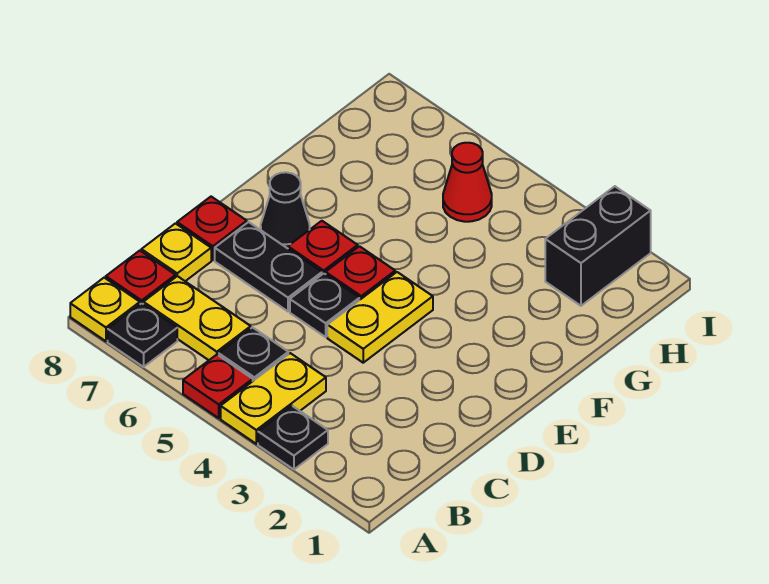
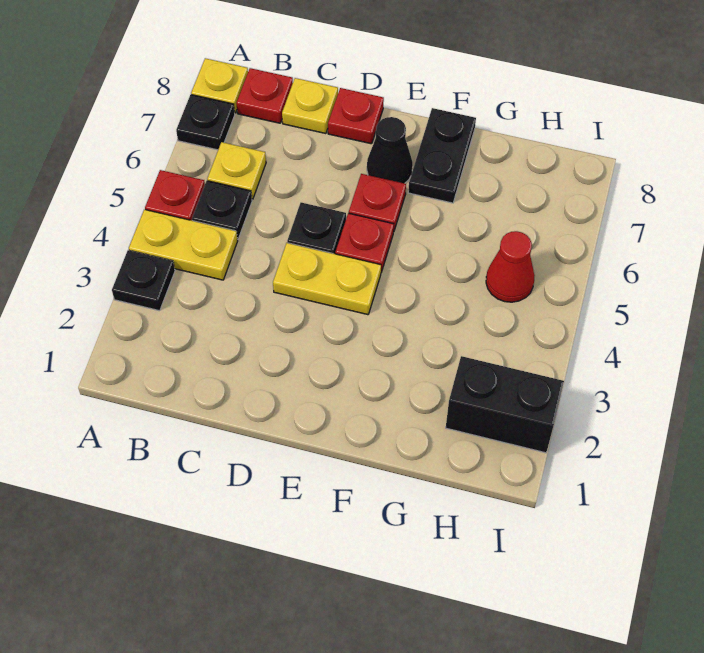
yellow 1x2 plate [143,276,251,360] -> yellow 1x1 plate [207,142,266,199]
black 1x2 plate [215,222,322,311] -> black 1x2 plate moved to [408,108,476,203]

